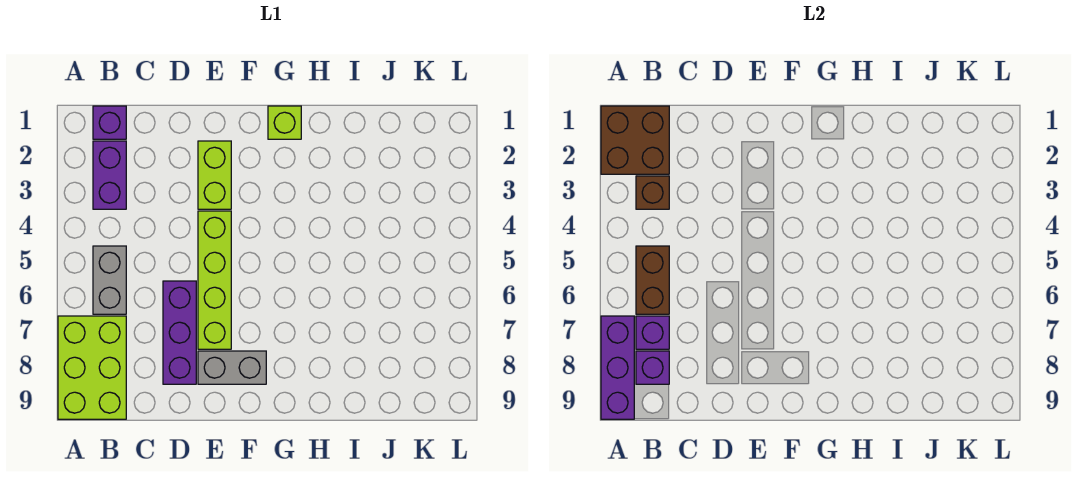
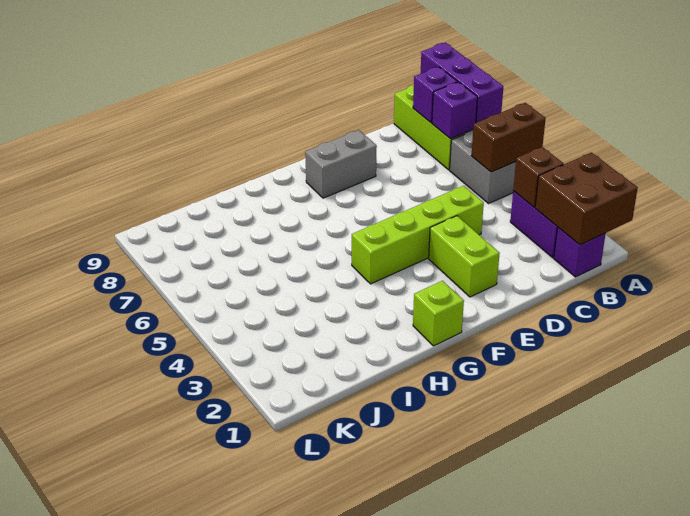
brown 1x2 brick [636,246,669,314] -> brown 1x2 brick turned to [471,103,546,172]
purple 1x3 brick [163,281,196,384] -> none
lime 1x4 brick [198,211,231,349] -> lime 1x4 brick turned to [352,186,484,284]

